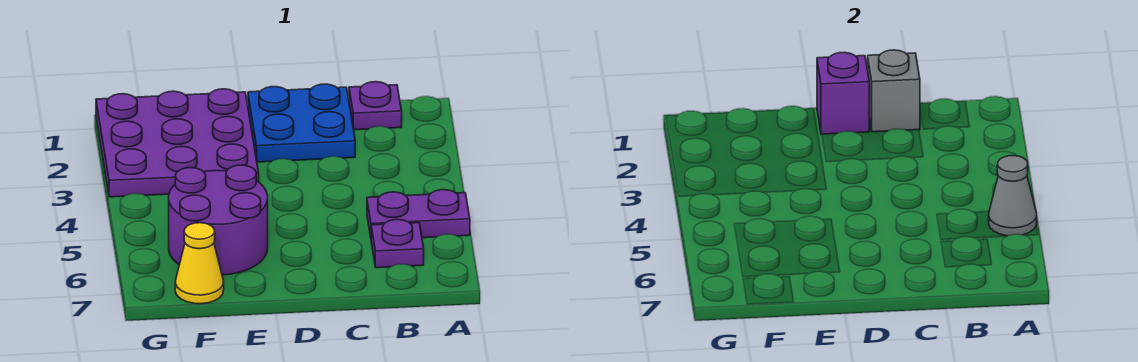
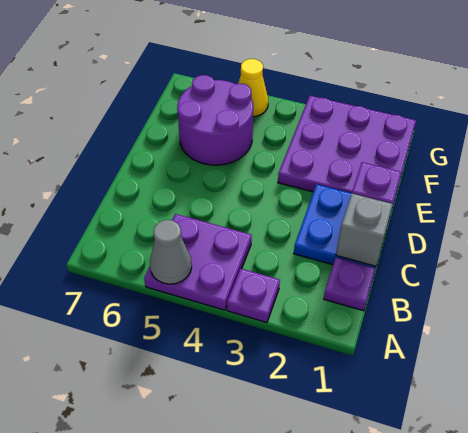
purple 1x2 plate [367,190,470,238] -> purple 2x2 plate [144,214,252,310]
purple 1x1 plate [371,220,424,268] -> purple 1x1 plate moved to [227,269,280,323]
yellow 1x1 cone [175,223,224,304] -> yellow 1x1 cone moved to [238,59,268,117]

